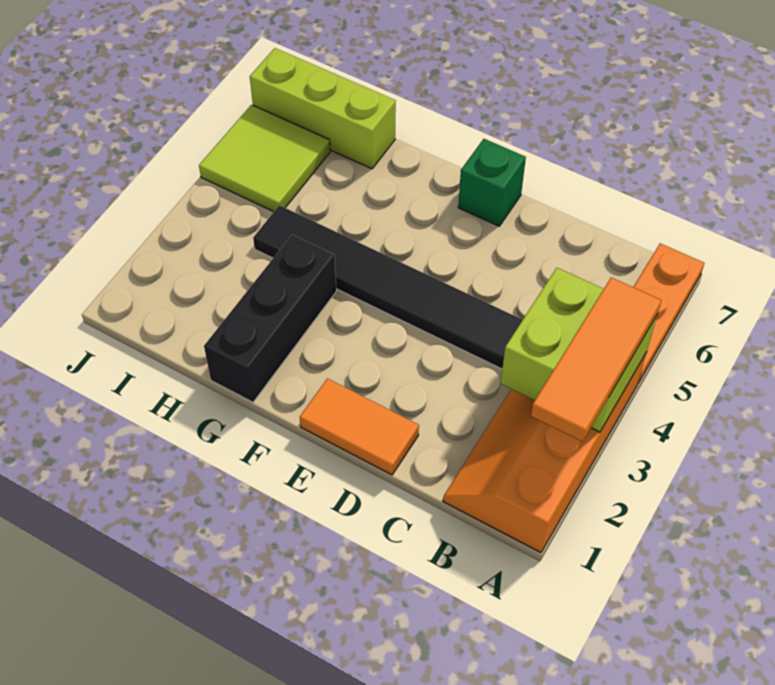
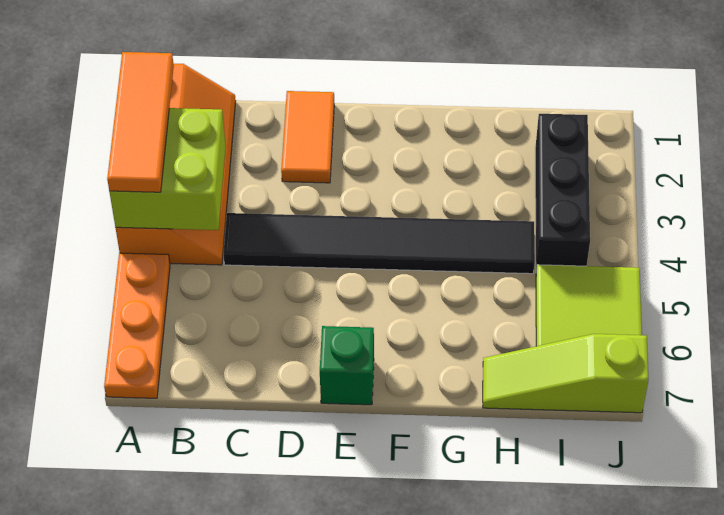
orange 1x2 tile [300,378,419,475] -> orange 1x2 tile turned to [281,91,334,183]
black 1x3 brick [204,235,336,402] -> black 1x3 brick moved to [535,114,590,270]
lime 1x3 brick [250,48,396,169] -> lime 1x3 slope [483,334,648,413]

